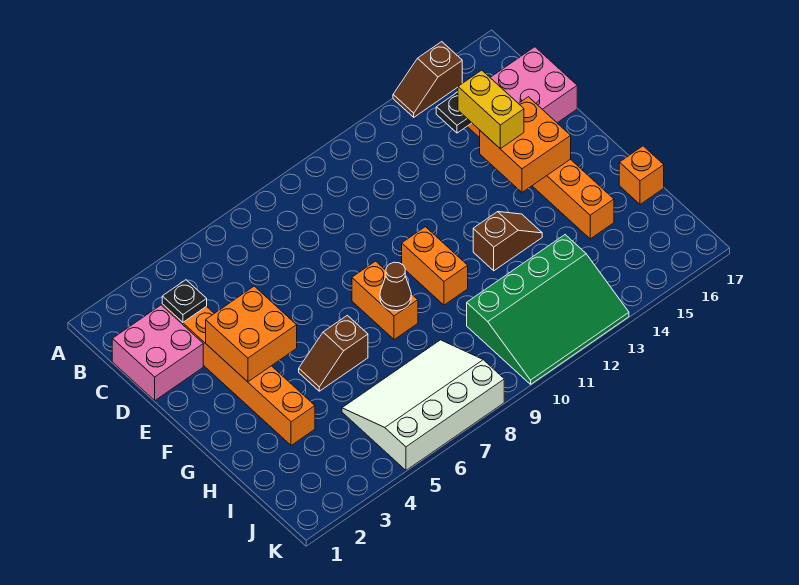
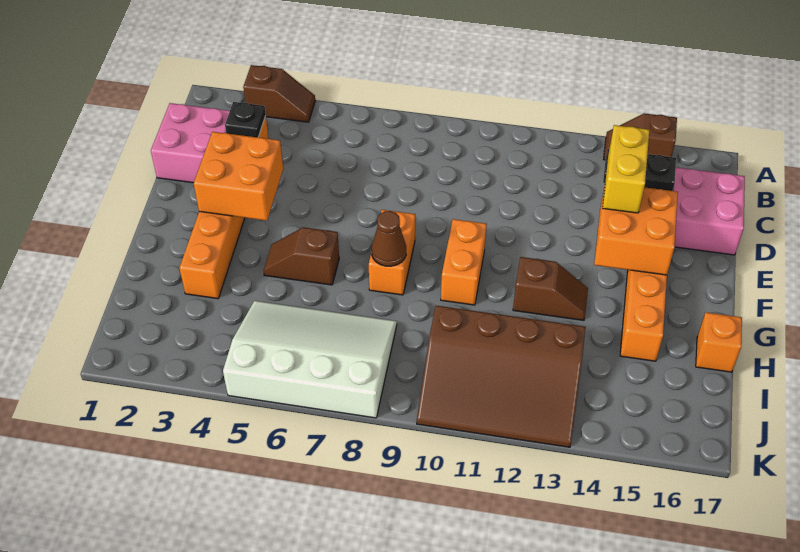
none -> brown 1x2 slope [243,65,315,122]
green 3x4 slope [467,235,629,384] -> brown 3x4 slope [417,306,586,447]

